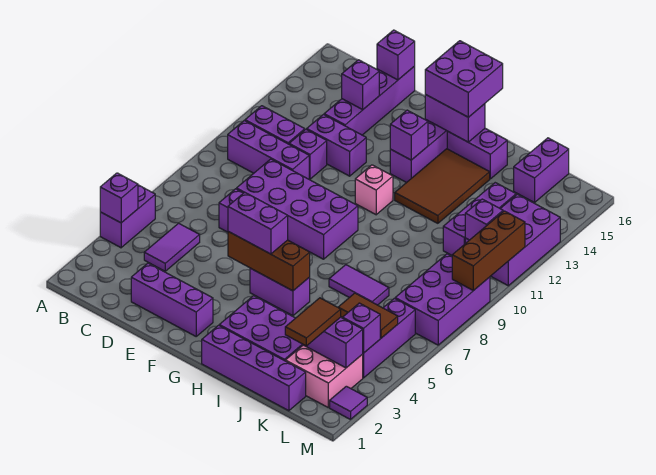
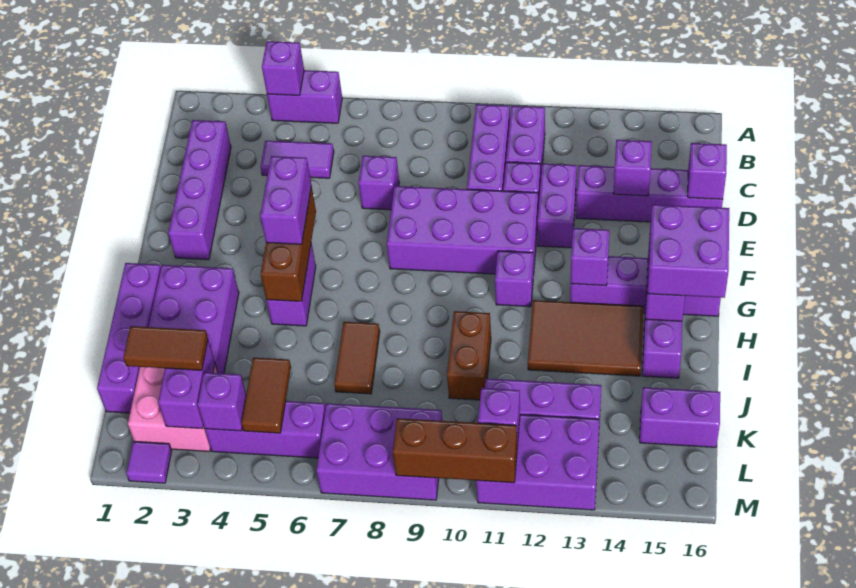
purple 1x3 brick [131,263,213,336] -> purple 1x4 brick [168,120,231,260]
purple 2x4 brick [237,159,358,259] -> purple 2x4 brick turned to [387,186,538,276]
pink 1x1 brick [355,165,393,215] -> purple 1x1 brick [495,251,533,307]
purple 1x2 tile [329,265,389,305] -> brown 1x2 tile [334,322,380,394]
none -> brown 1x2 brick [447,311,491,400]

